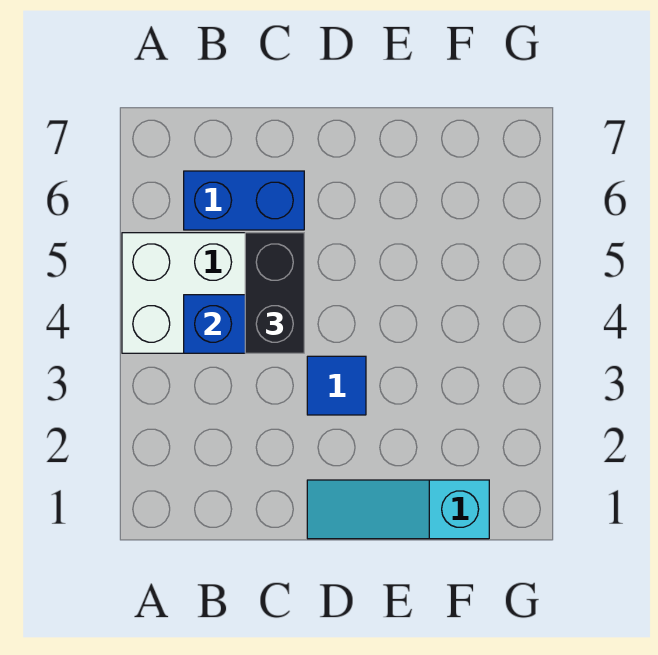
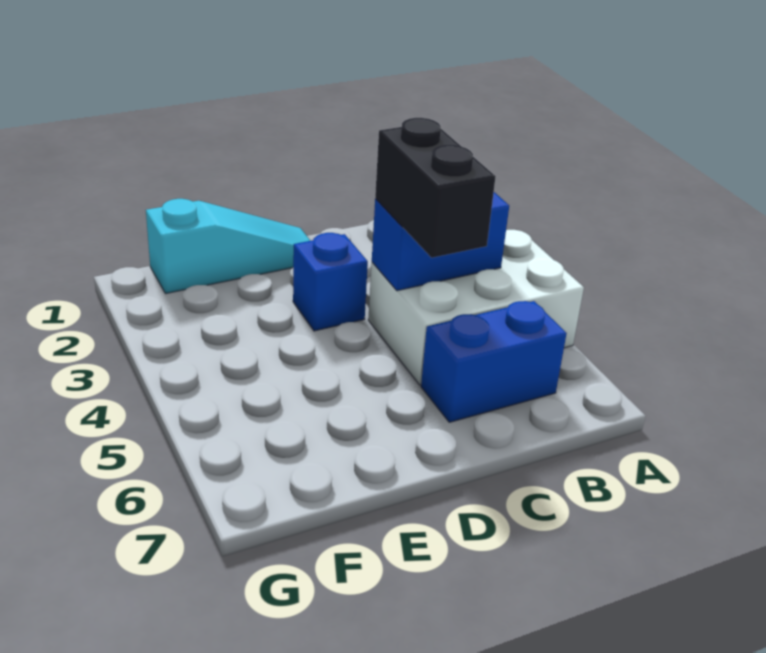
blue 1x1 tile [307,356,366,415] -> blue 1x1 brick [293,233,368,331]

